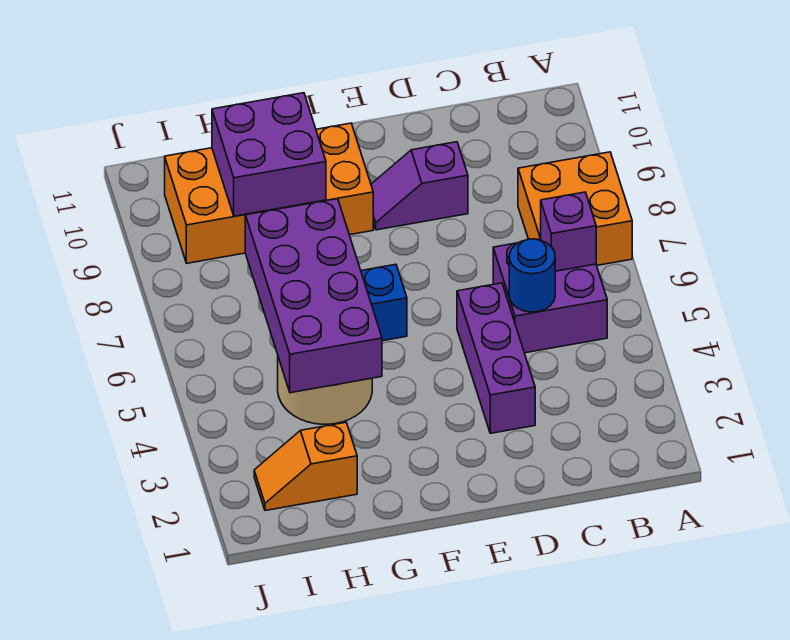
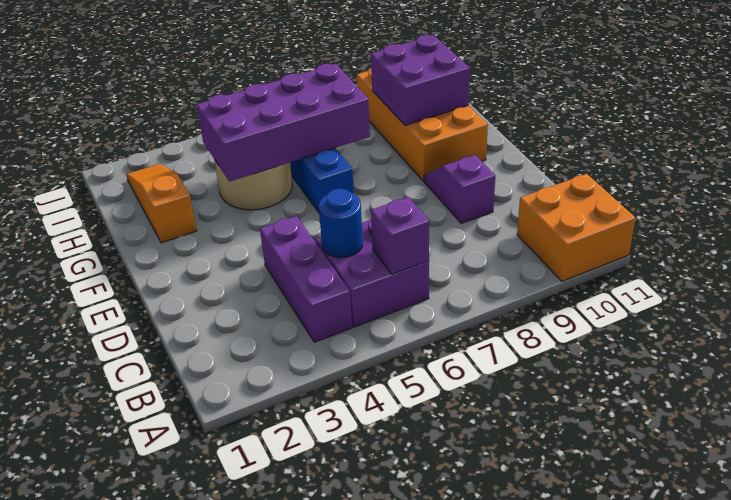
orange 2x2 brick [518,152,632,265] -> orange 2x2 brick moved to [517,174,635,281]
purple 1x3 brick [457,283,535,433] -> purple 1x3 brick turned to [260,216,352,342]
orange 1x2 slope [254,422,357,511] -> orange 1x3 slope [126,164,197,243]

